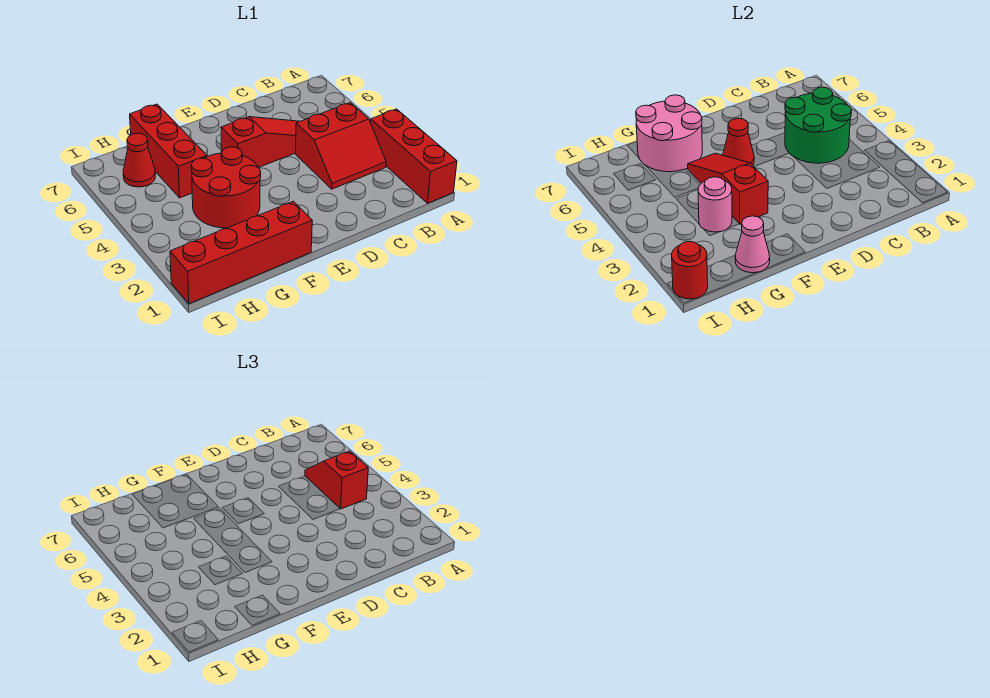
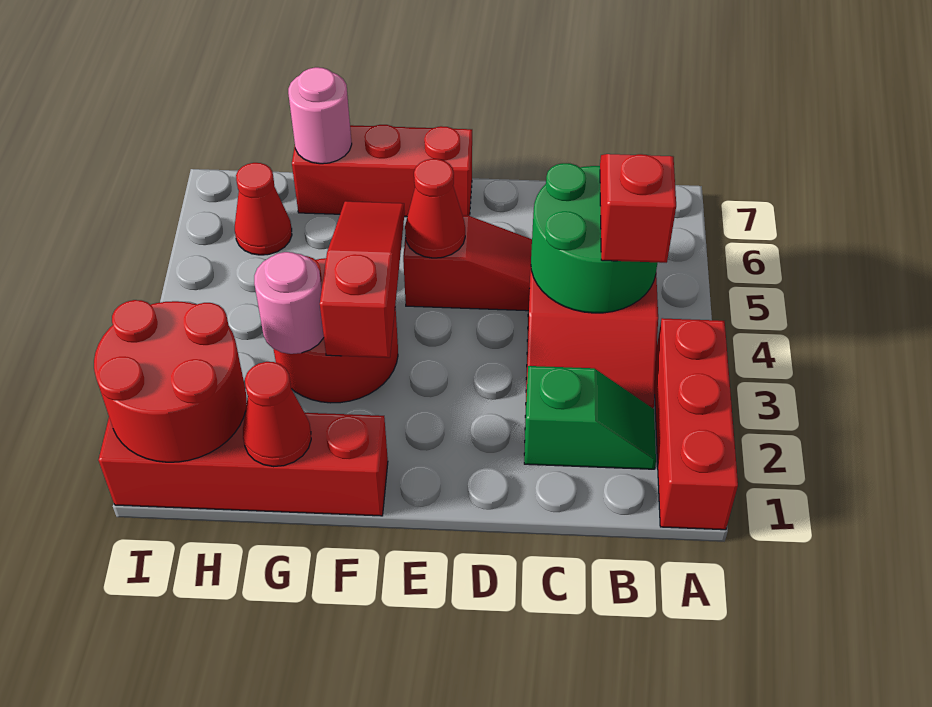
none -> green 1x2 slope [524,366,656,469]
pink 2x2 round brick [636,95,702,172] -> pink 1x1 round brick [288,67,352,164]
pink 1x1 cone [735,216,770,273] -> red 1x1 cone [243,362,311,467]
red 1x3 brick [130,104,207,198] -> red 1x3 brick turned to [292,125,472,217]
red 1x1 round brick [672,241,708,299] -> red 2x2 round brick [94,300,247,462]

